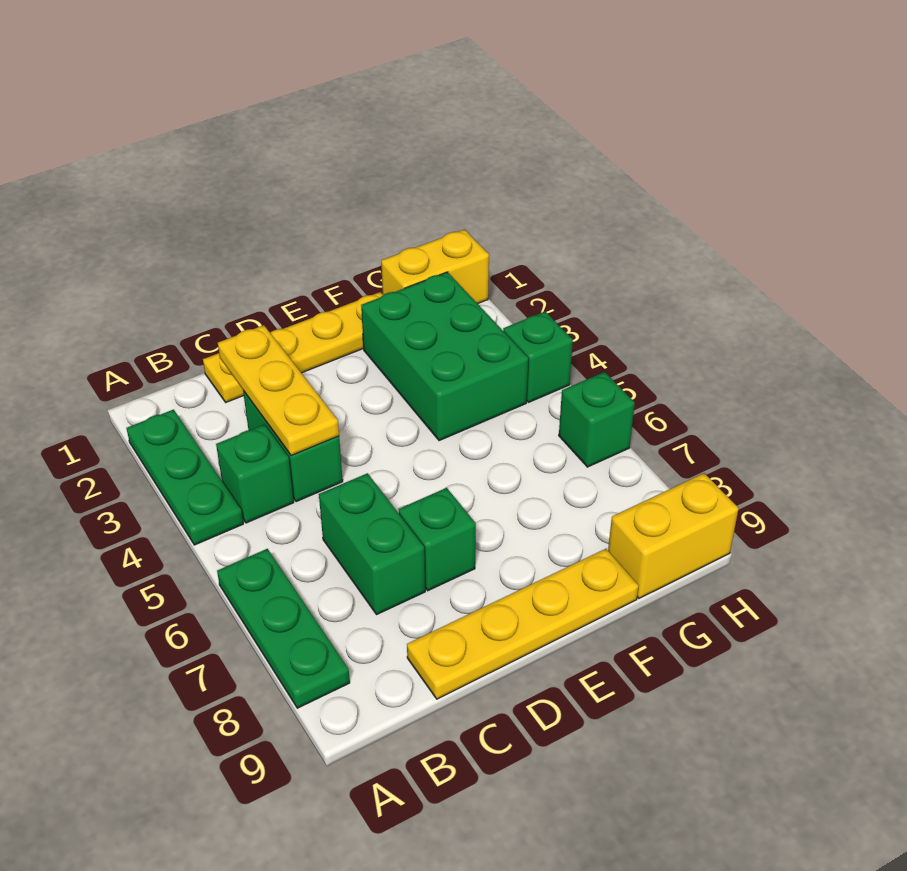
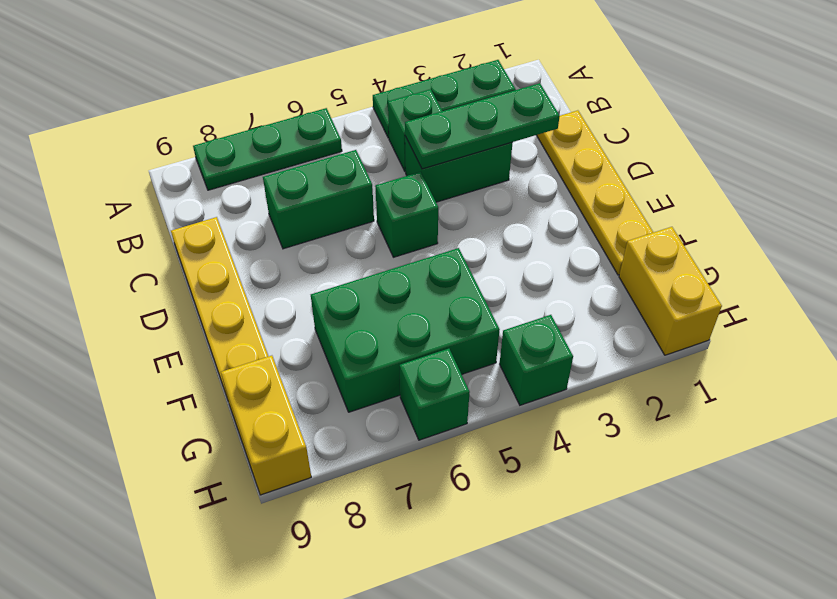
yellow 1x3 plate [218,325,339,455] -> green 1x3 plate [405,83,560,169]
green 1x1 brick [399,488,476,591] -> green 1x1 brick moved to [375,172,438,257]
green 2x3 brick [361,272,528,441] -> green 2x3 brick moved to [311,248,500,412]

